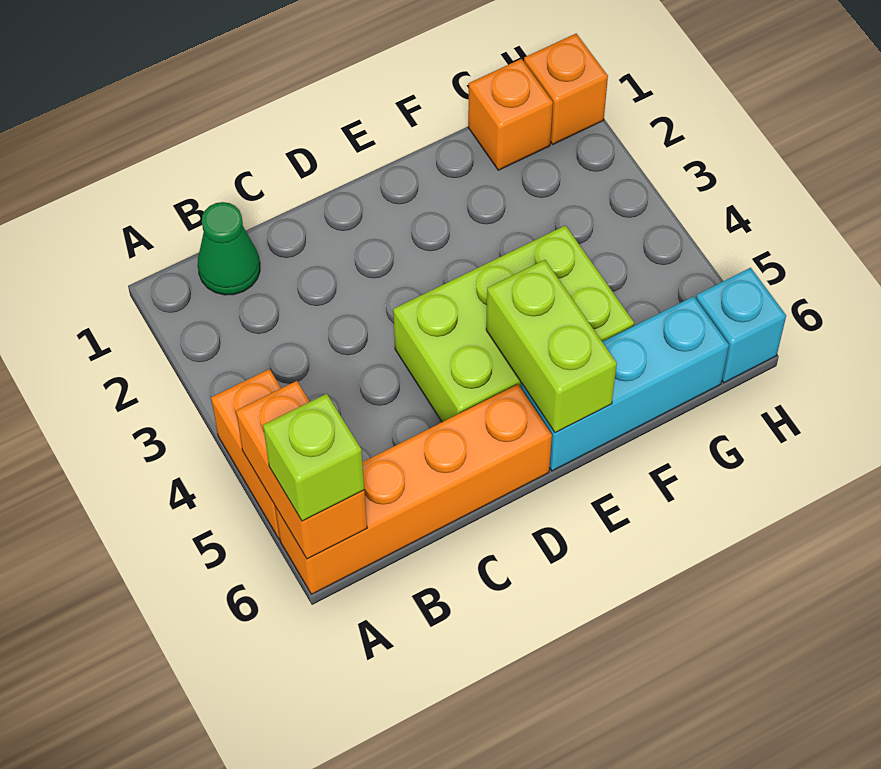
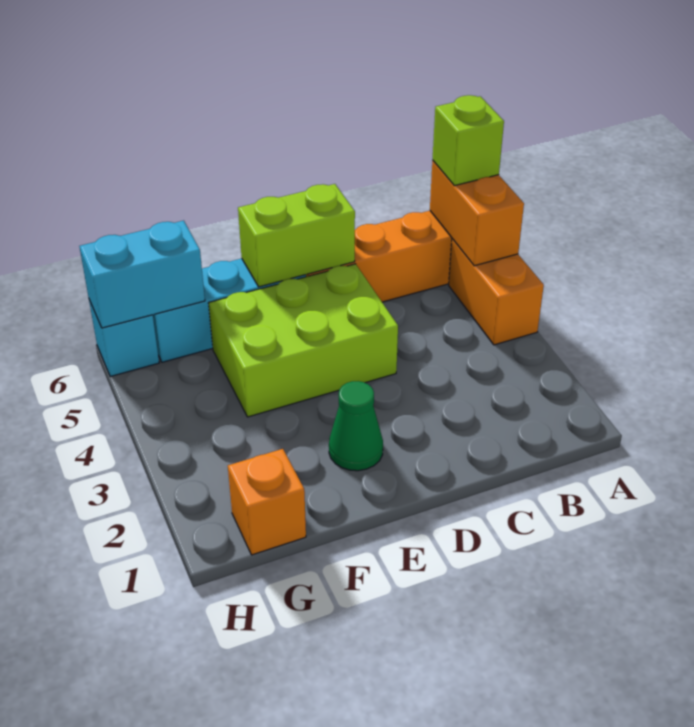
green 1x1 cone [198,202,260,295] -> green 1x1 cone moved to [329,381,383,471]
lime 1x2 brick [486,260,617,433] -> lime 1x2 brick turned to [238,184,355,287]
none -> cyan 1x2 brick [79,221,205,328]
orange 1x1 brick [524,34,608,144] -> none

